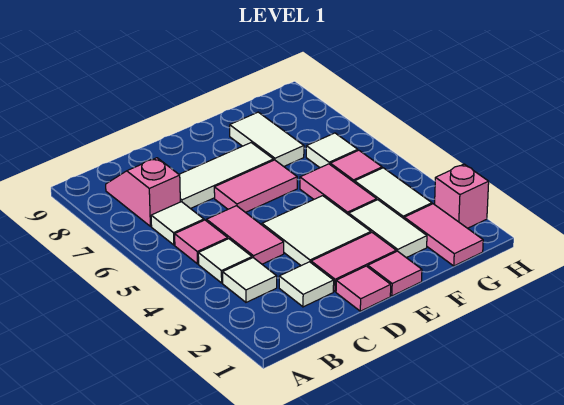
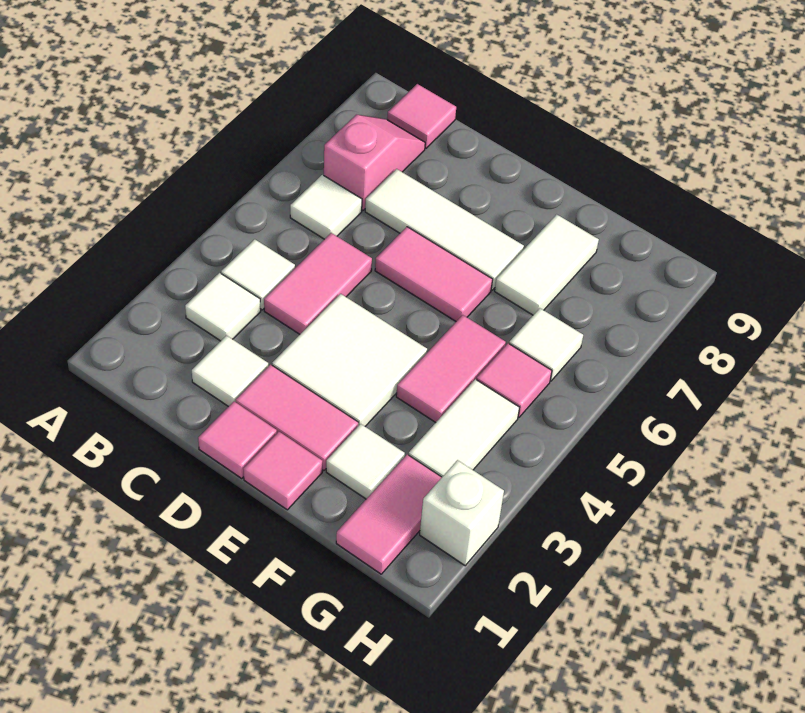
pink 1x1 tile [175,220,228,264] -> pink 1x1 tile moved to [387,84,456,148]
white 1x2 tile [349,200,427,258] -> white 1x1 tile [326,424,405,499]
pink 1x1 brick [435,164,489,228] -> white 1x1 brick [420,460,504,566]

